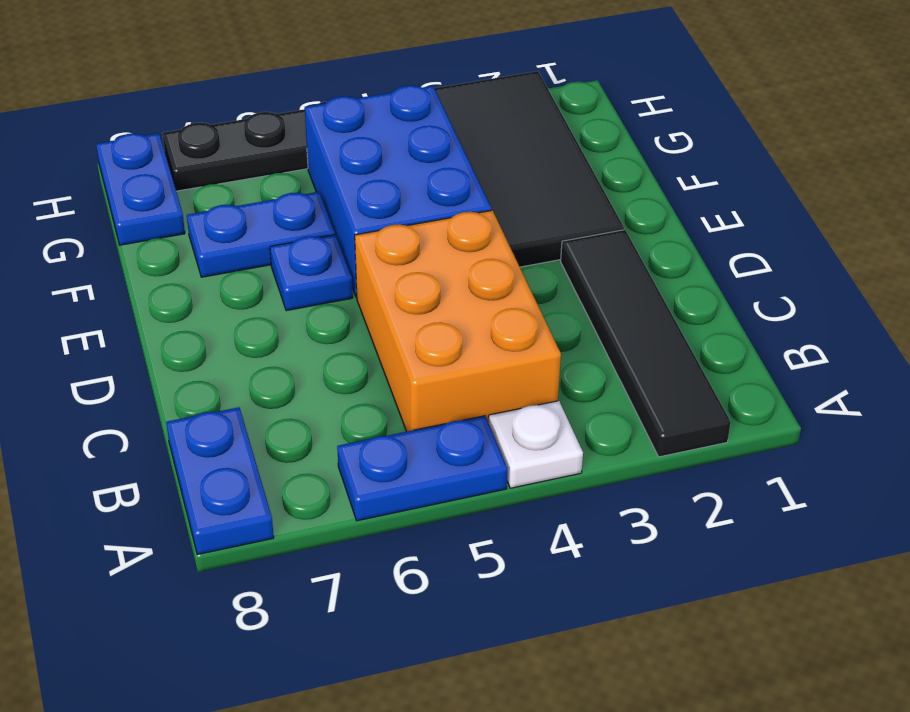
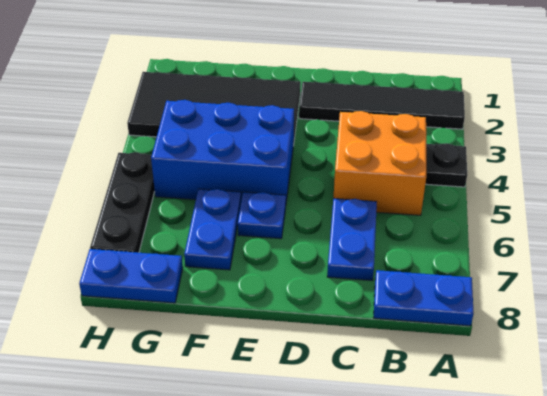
white 1x1 plate [489,401,583,488] -> black 1x1 plate [425,143,467,187]
blue 1x2 plate [337,416,507,521] -> blue 1x2 plate moved to [327,198,377,280]
orange 2x3 brick [355,210,561,432] -> orange 2x2 brick [333,111,426,215]

